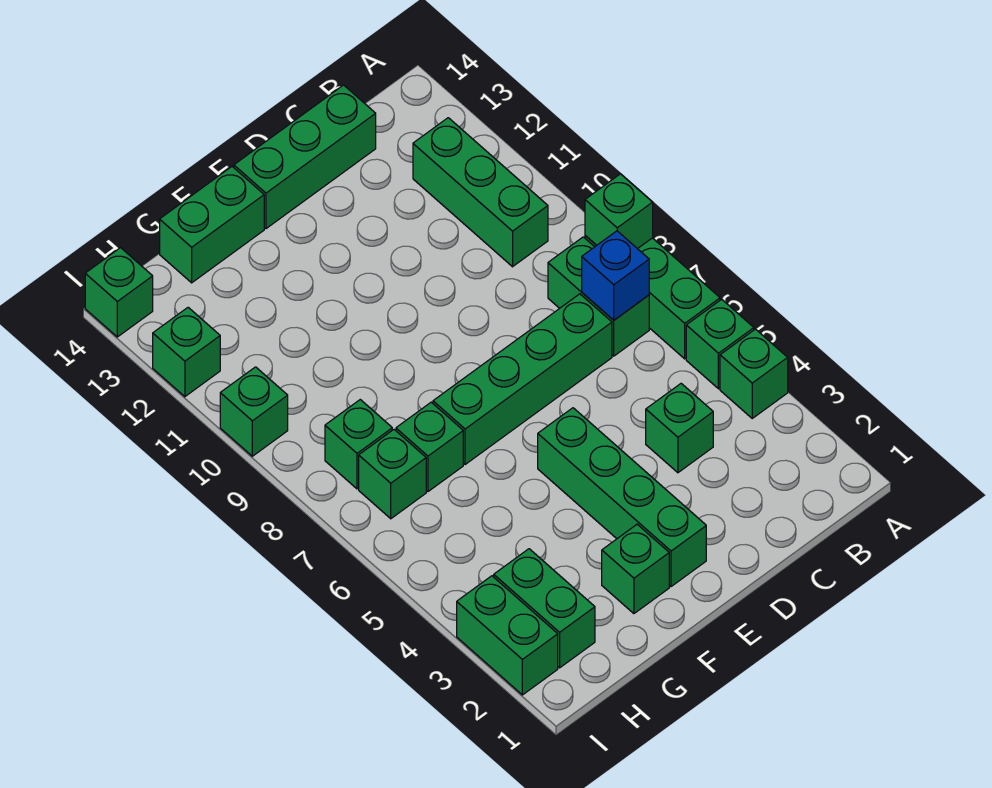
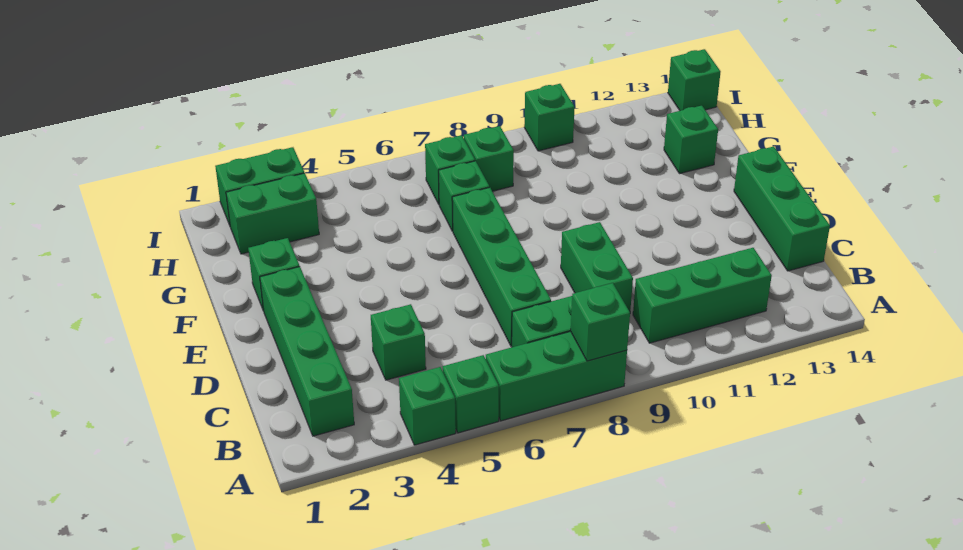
blue 1x1 brick [582,231,649,320] -> none
green 1x4 brick [538,408,706,587] -> green 1x4 brick turned to [260,267,354,436]
green 1x2 brick [160,167,264,283] -> green 1x2 brick moved to [561,222,633,312]
green 1x1 brick [153,307,220,397] -> green 1x1 brick moved to [664,106,718,174]

